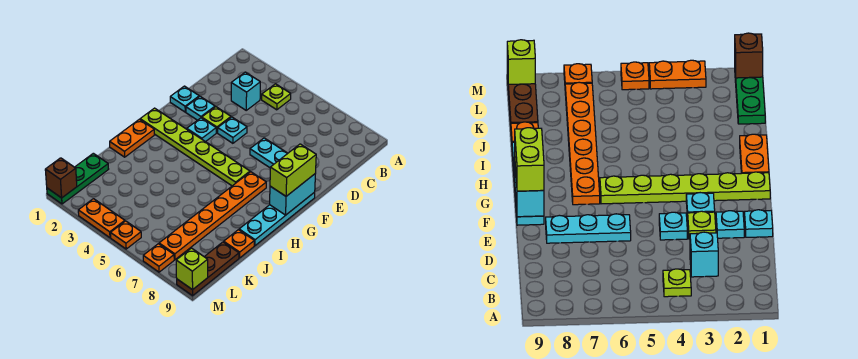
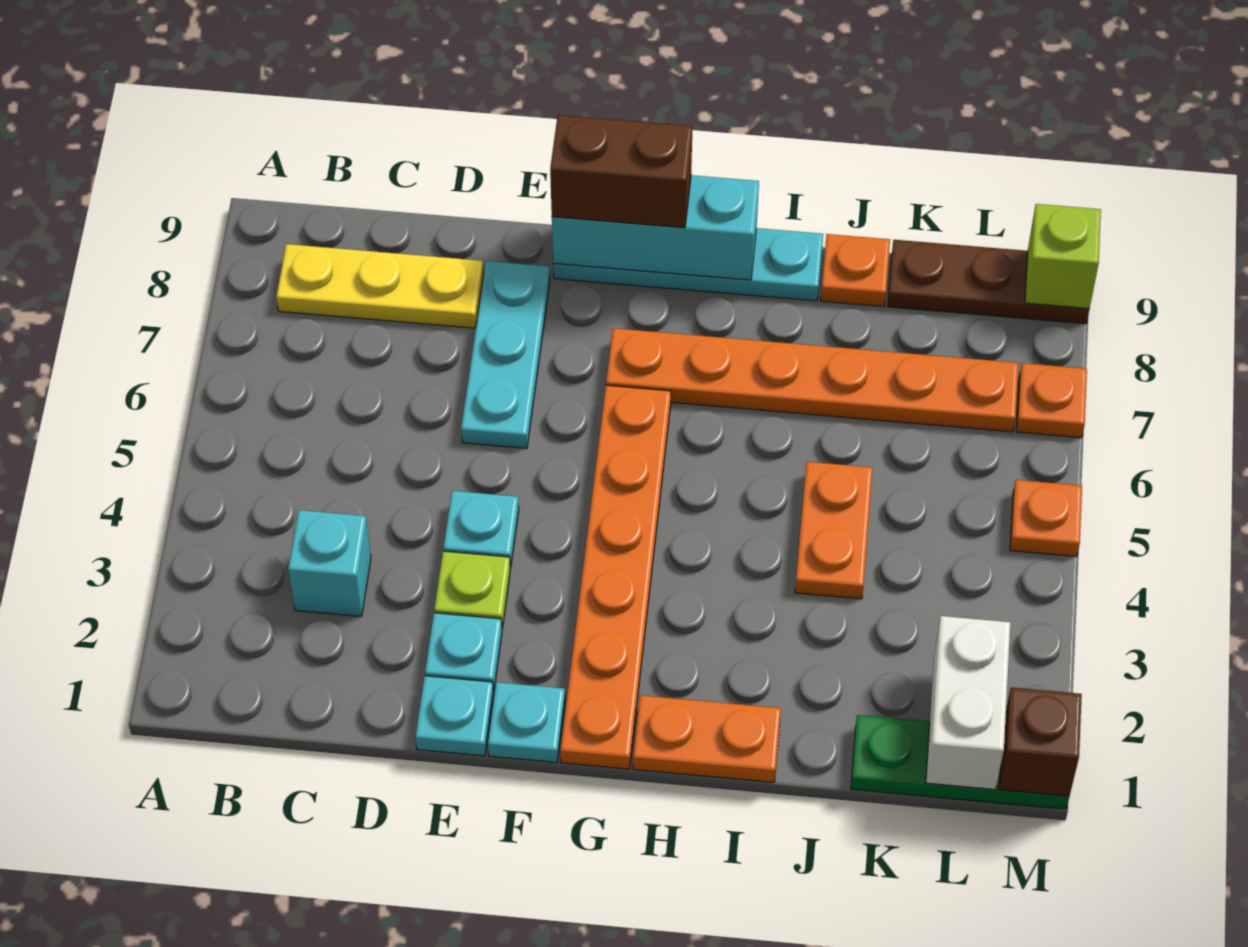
lime 1x1 plate [262,84,291,110] -> none
none -> yellow 1x3 plate [276,244,484,328]
cyan 1x1 plate [187,118,216,142] -> cyan 1x1 plate moved to [488,682,565,763]
cyan 1x2 brick [270,173,316,215] -> cyan 1x3 brick [552,175,759,280]
lime 1x2 brick [270,144,316,196] -> brown 1x2 brick [550,115,693,228]
lime 1x6 plate [140,108,250,186] -> orange 1x6 plate [560,385,671,769]
none -> white 1x2 brick [926,616,1010,790]
orange 1x2 plate [78,199,125,238] -> orange 1x2 plate moved to [795,462,873,599]

